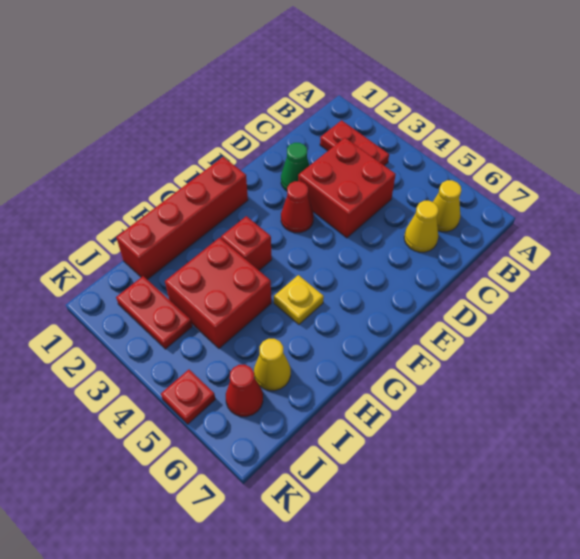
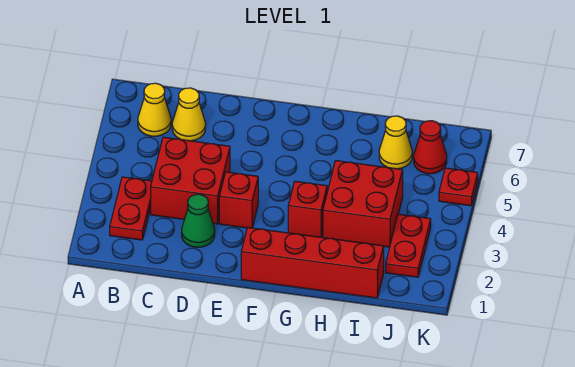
red 1x1 cone [281,181,314,233] -> red 1x1 brick [219,172,258,228]
yellow 1x1 plate [274,275,324,325] -> none

